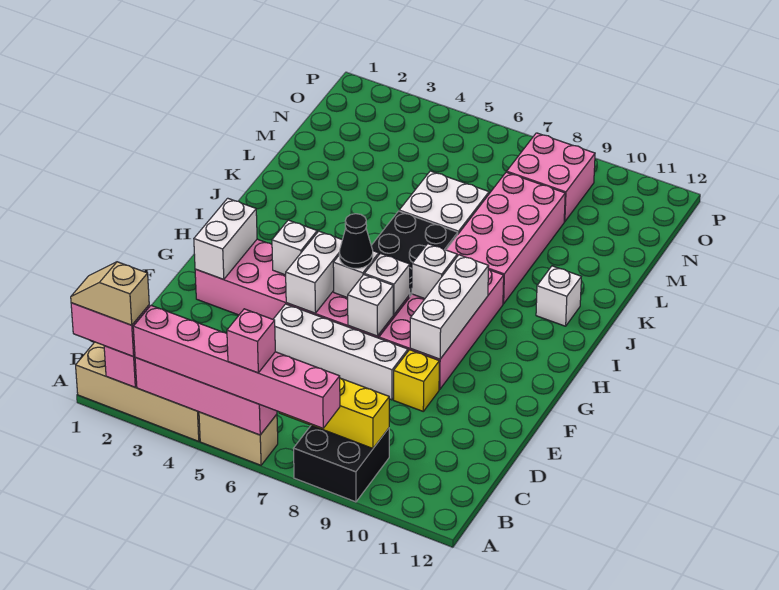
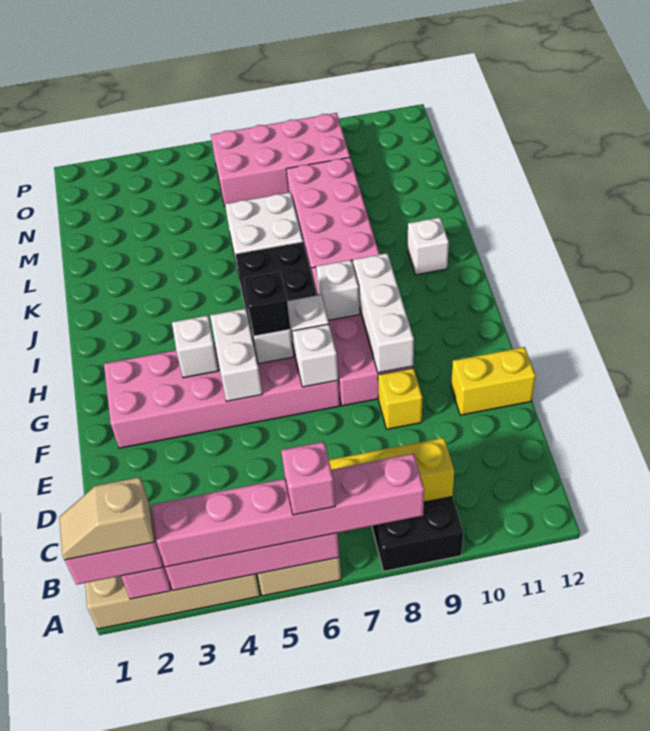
white 1x4 brick [273,304,408,400] -> none
none -> yellow 1x2 brick [451,347,535,415]
white 1x2 brick [194,198,257,280] -> none
black 1x1 cone [339,214,373,268] -> black 1x1 brick [243,272,290,336]
pink 2x2 brick [507,133,595,222] -> pink 2x4 brick [211,113,350,206]

